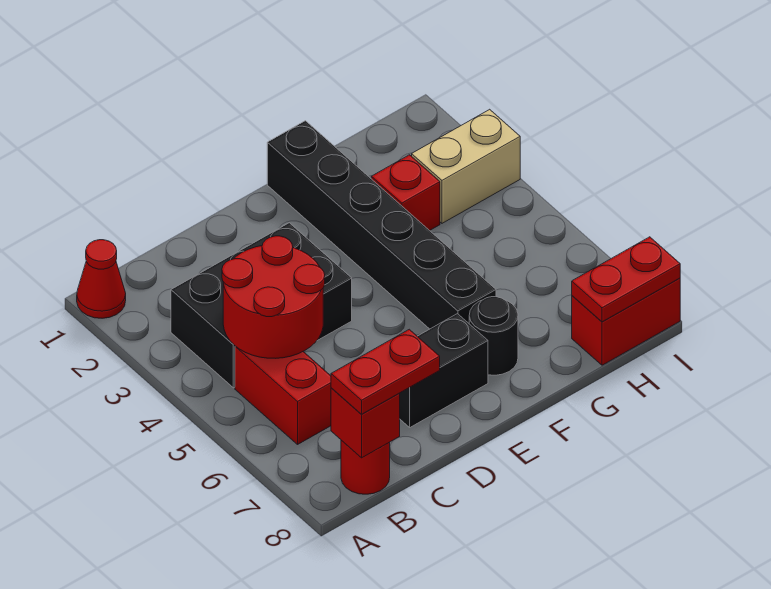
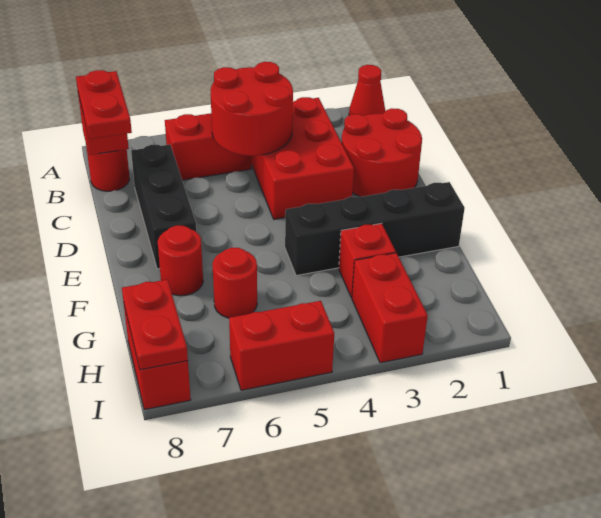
black 2x3 brick [171,223,352,388] -> red 2x3 brick [251,97,354,219]
none -> red 2x2 round brick [342,108,422,197]
black 1x2 brick [399,314,488,427] -> black 1x3 brick [131,145,196,269]
black 1x6 brick [267,121,496,329] -> black 1x4 brick [285,182,465,276]
black 1x1 round brick [469,297,518,375] -> red 1x1 round brick [158,225,203,296]
none -> red 1x1 round brick [212,248,257,318]
tan 1x2 brick [412,109,520,223] -> red 1x2 brick [352,253,428,363]
none -> red 1x2 brick [229,301,334,390]

